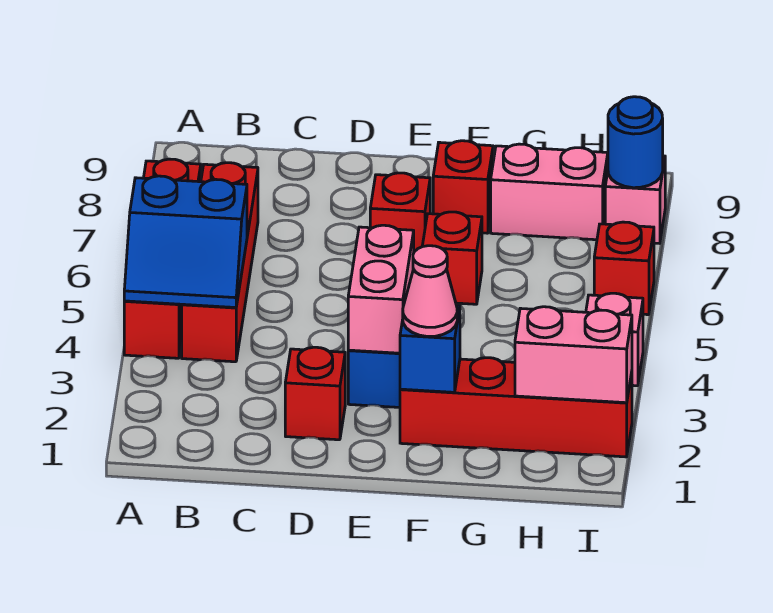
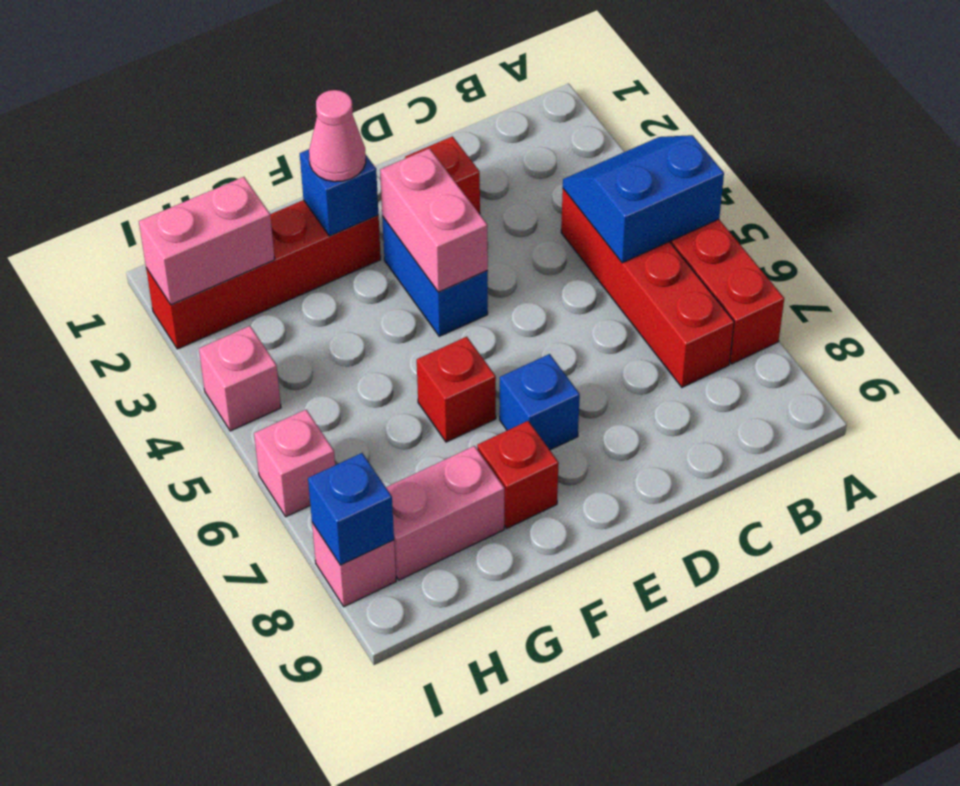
red 1x1 brick [370,173,430,252] -> blue 1x1 brick [500,354,580,450]
red 1x1 brick [594,222,654,315] -> pink 1x1 brick [254,410,335,517]
blue 1x1 round brick [608,97,663,188] -> blue 1x1 brick [308,453,394,565]

